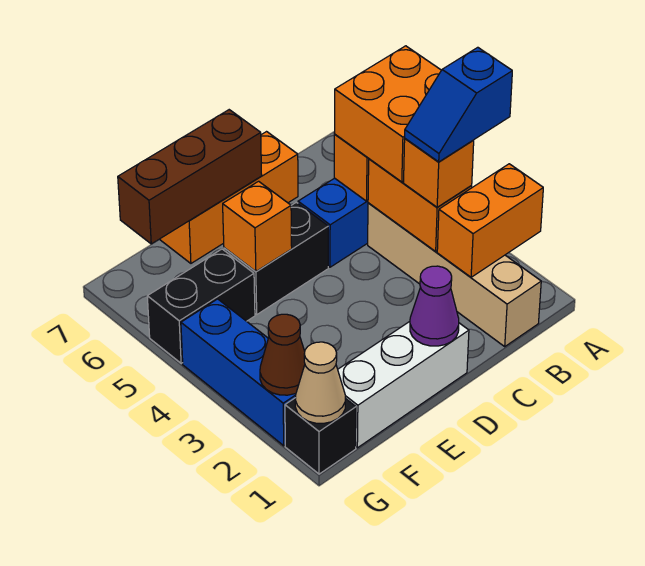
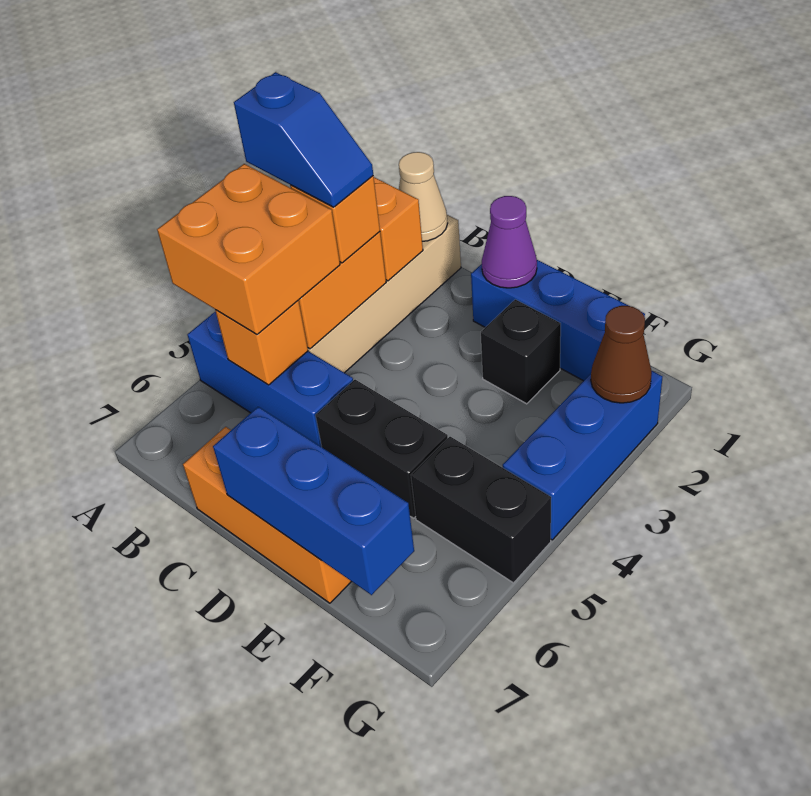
white 1x3 brick [338,322,469,448] -> blue 1x3 brick [471,260,645,381]
brown 1x3 brick [118,110,262,244] -> blue 1x3 brick [213,407,414,595]
orange 1x1 brick [223,181,292,272] -> none
black 1x1 brick [285,398,356,474] -> black 1x1 brick moved to [481,299,561,404]
tan 1x1 cone [295,342,346,423] -> tan 1x1 cone moved to [399,152,448,241]

